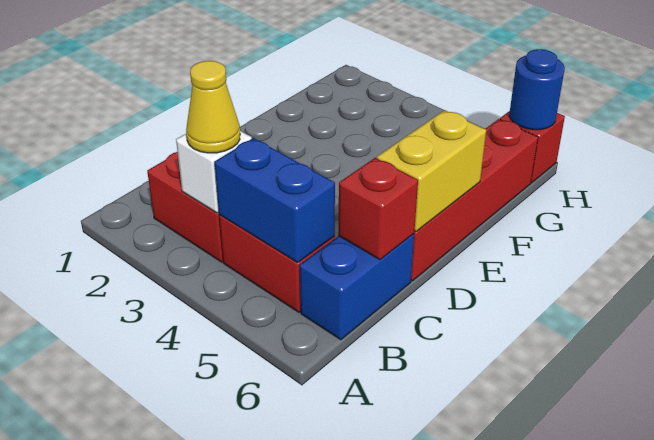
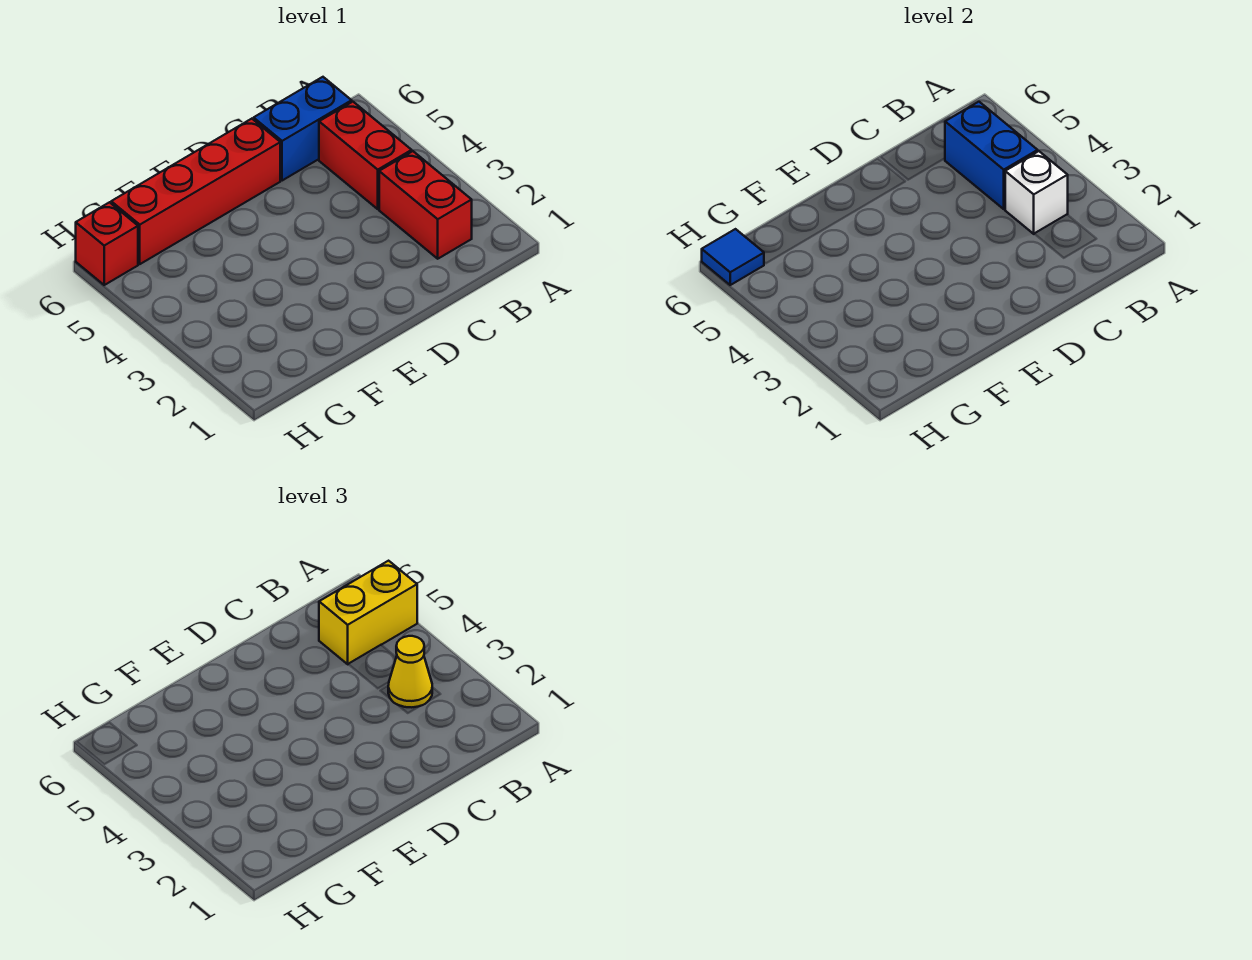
red 1x1 brick [338,158,418,260] -> none
yellow 1x2 brick [377,110,486,232] -> yellow 1x2 brick moved to [319,561,417,664]
blue 1x1 round brick [509,49,565,130] -> blue 1x1 tile [702,229,764,285]

